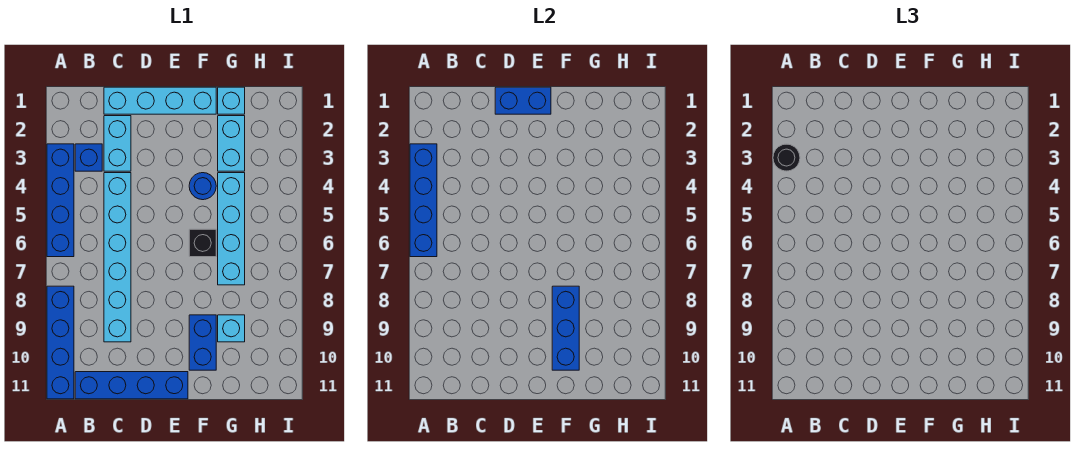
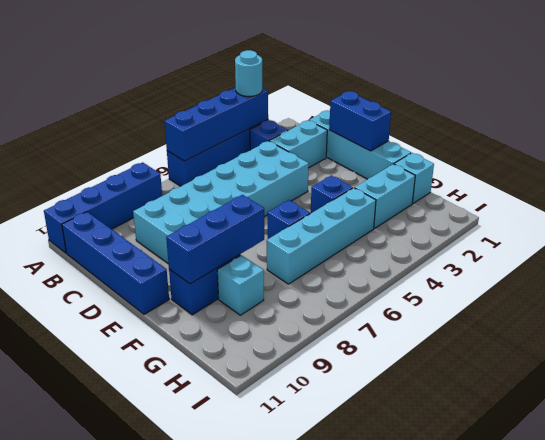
black 1x1 round brick [773,144,800,171] -> cyan 1x1 round brick [235,50,262,97]
cyan 1x6 brick [104,173,131,342] -> cyan 2x6 brick [133,141,309,263]
blue 1x1 round brick [189,173,216,200] -> blue 1x1 brick [311,175,353,213]
black 1x1 brick [189,229,216,257] -> blue 1x1 brick [267,200,310,239]

